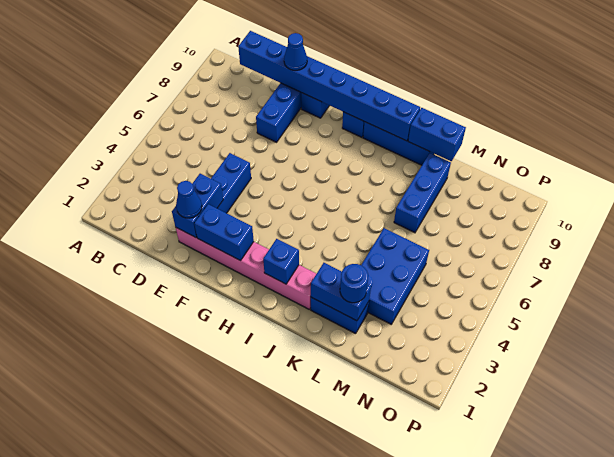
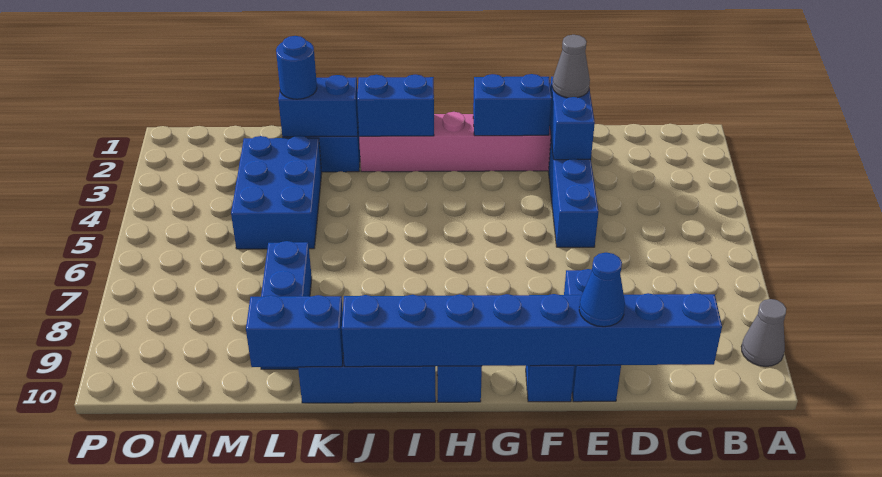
none -> grey 1x1 cone [741,299,786,366]
blue 1x1 cone [176,181,202,218] -> grey 1x1 cone [552,35,590,98]
blue 1x1 brick [263,239,299,284] -> blue 1x2 brick [357,75,434,136]

